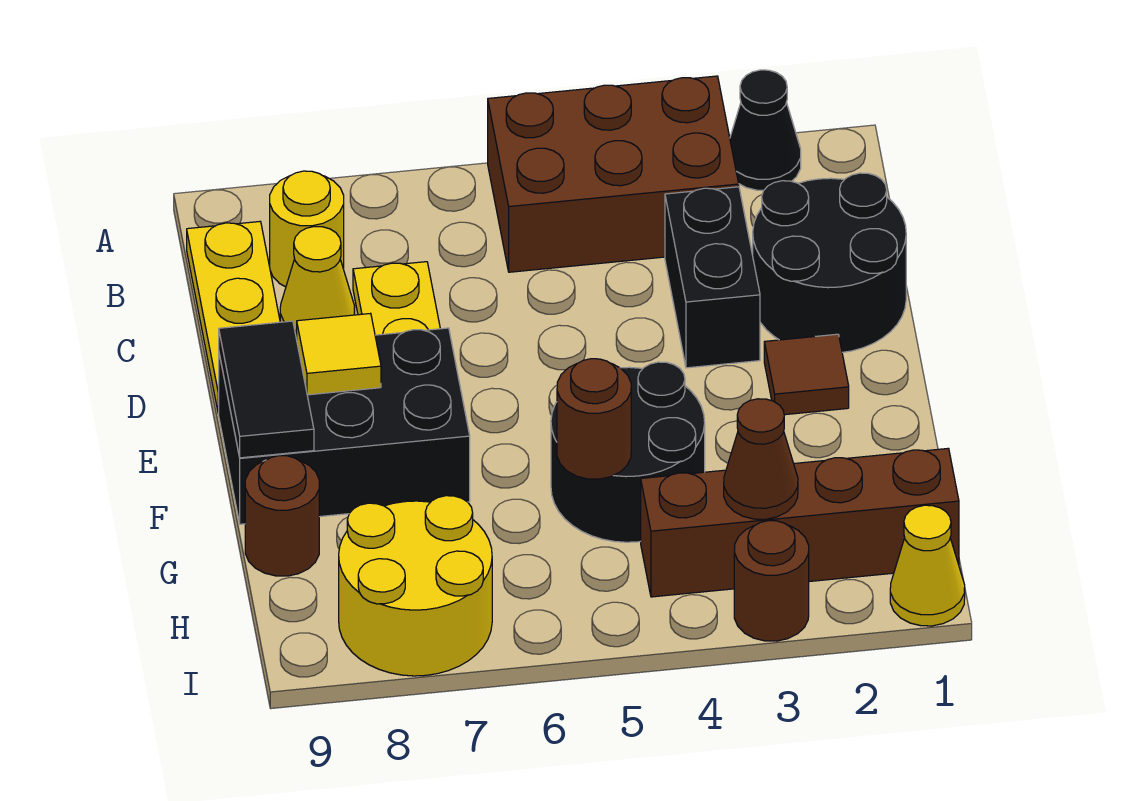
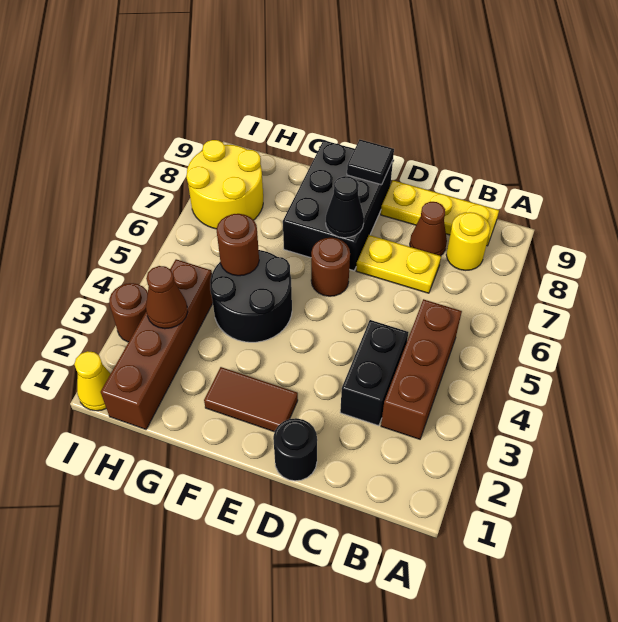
black 1x1 cone [730,70,801,190] -> black 1x1 cone moved to [326,176,364,238]
brown 2x3 brick [488,76,739,272] -> brown 1x3 brick [381,299,462,439]
black 2x2 round brick [753,173,906,352] -> black 1x1 round brick [273,418,317,481]
black 1x2 brick [665,187,760,368] -> black 1x2 brick turned to [340,320,408,426]
yellow 1x1 cone [280,226,355,339] -> brown 1x1 cone [410,202,447,256]
brown 1x1 tile [764,334,849,415] -> brown 1x2 tile [204,367,298,432]
yellow 1x1 tile [297,313,381,395] -> none
black 1x2 tile [219,321,314,458] -> black 1x1 tile [347,140,394,185]
brown 1x1 round brick [245,456,319,576] -> brown 1x1 round brick moved to [311,238,350,296]

